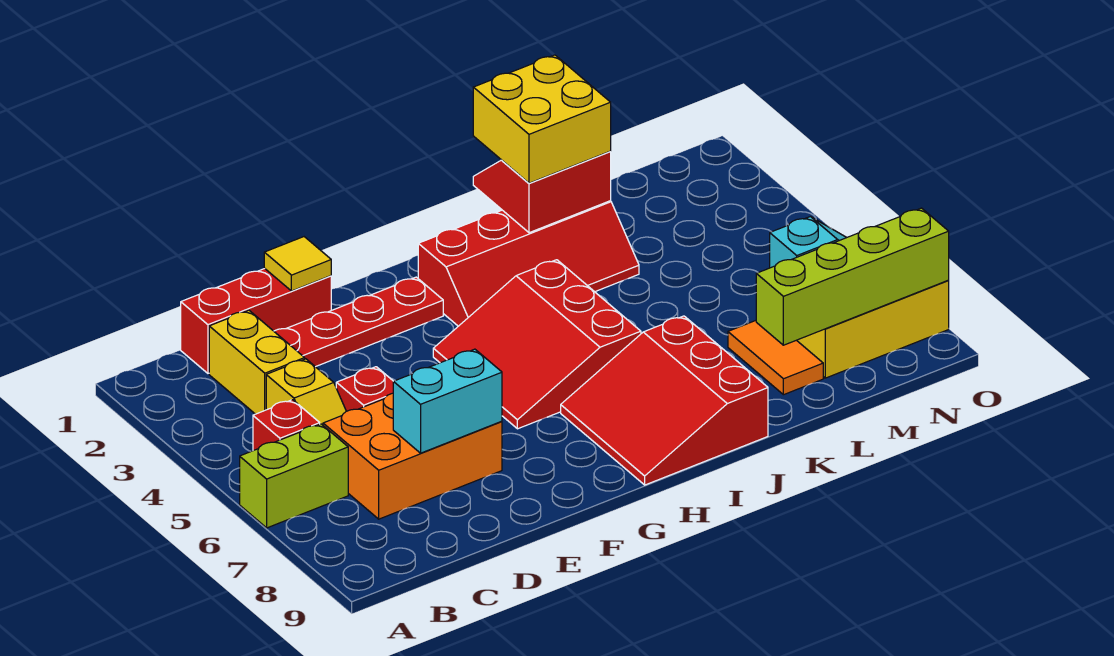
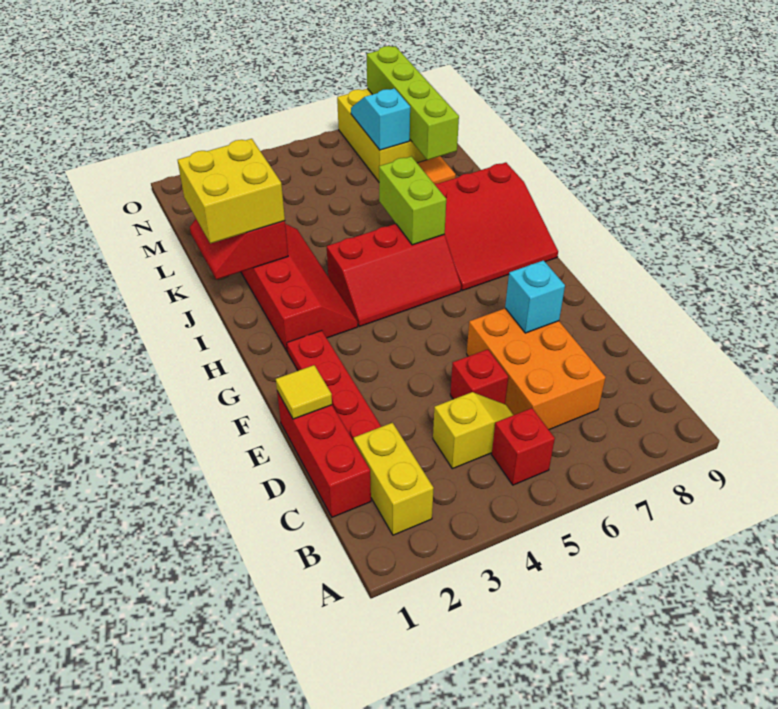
lime 1x2 brick [240,424,348,528] -> lime 1x2 brick moved to [379,156,446,245]
yellow 1x2 brick [209,310,305,414] -> yellow 1x2 brick turned to [354,423,434,535]
cyan 1x2 brick [393,349,502,453] -> cyan 1x1 brick [505,260,565,333]
red 3x3 slope [433,260,641,429] -> red 2x3 slope [327,224,461,327]

